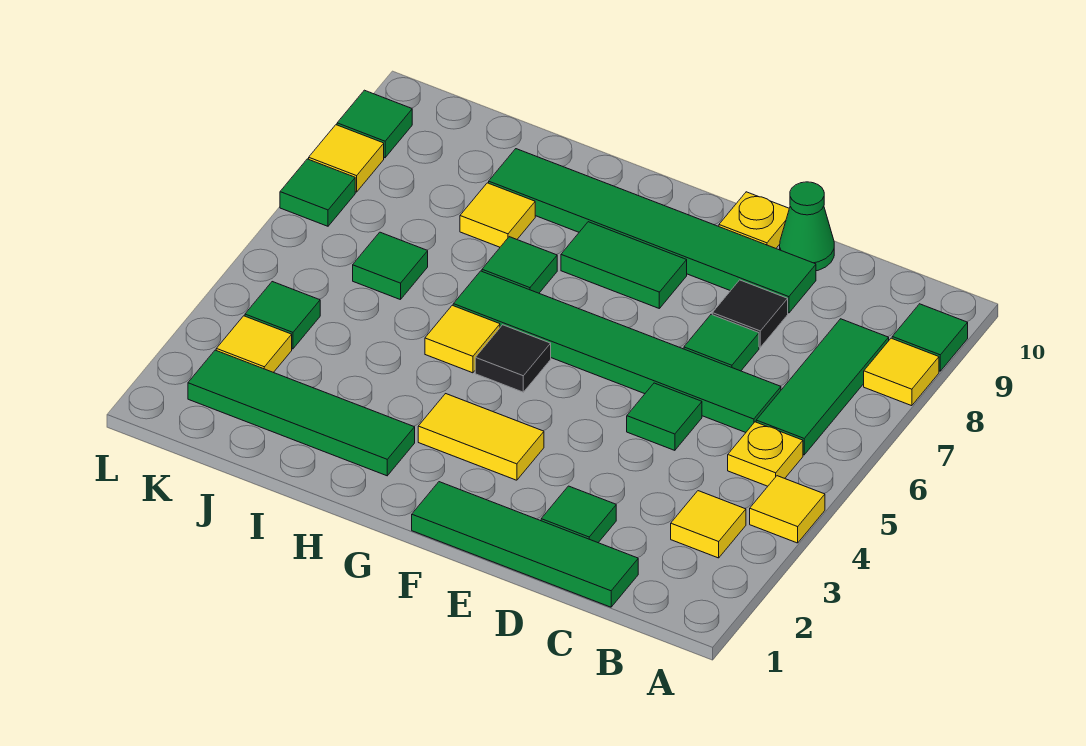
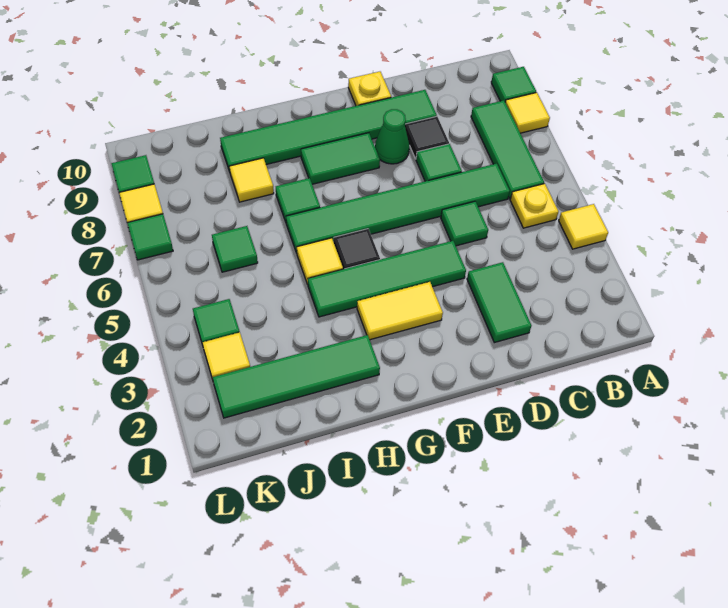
yellow 1x1 tile [671,491,746,558] -> none
green 1x4 tile [412,482,638,607] -> green 1x4 tile moved to [308,241,466,317]
green 1x1 tile [541,486,616,543] -> green 1x2 tile [467,262,531,343]
green 1x1 cone [780,182,834,271] -> green 1x1 cone moved to [375,109,409,164]

